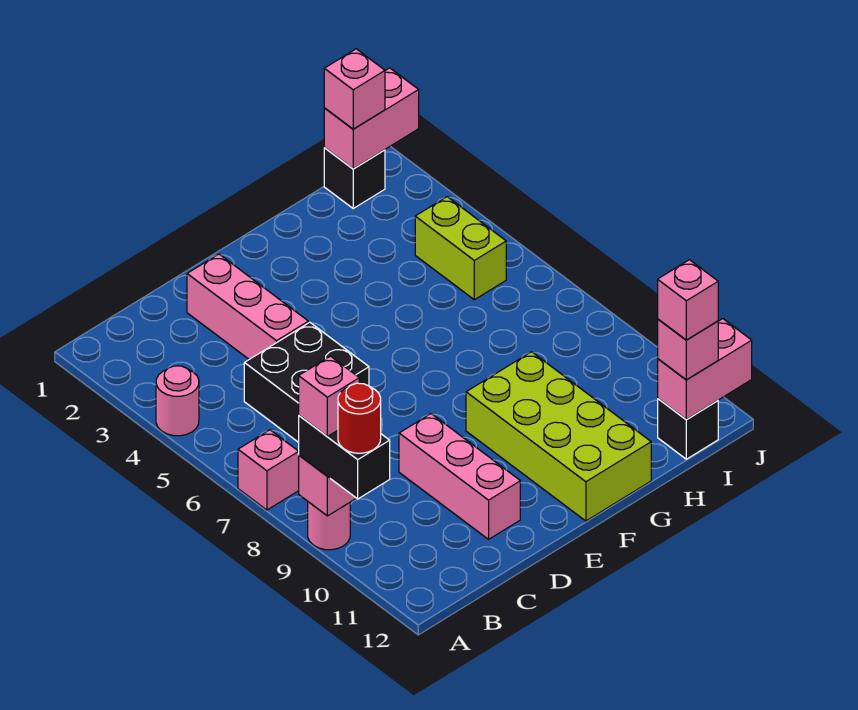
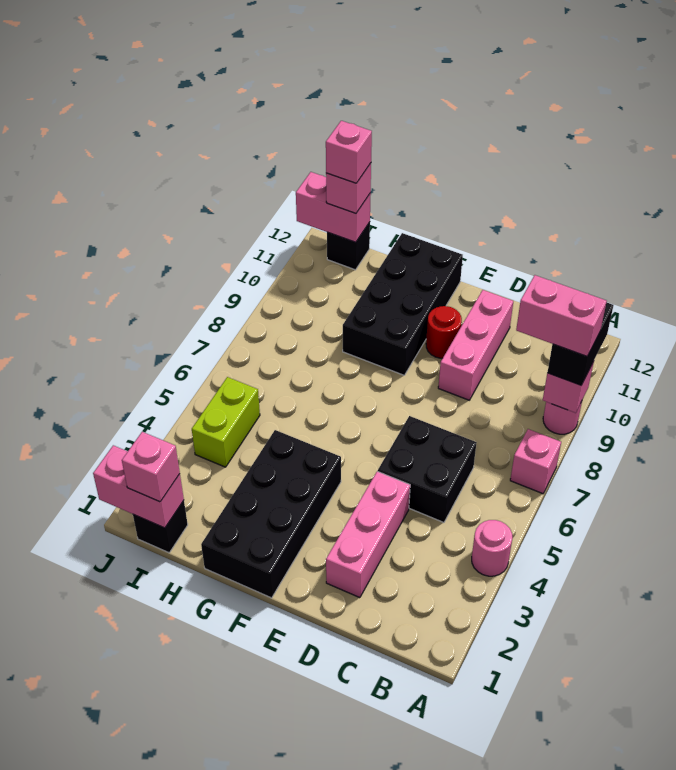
pink 1x1 brick [299,356,359,436] -> pink 1x2 brick [516,275,607,356]
red 1x1 round brick [338,383,381,453] -> red 1x1 round brick moved to [426,306,462,358]
none -> black 2x4 brick [201,430,341,598]
lime 2x4 brick [466,352,651,521] -> black 2x4 brick [343,233,463,375]

